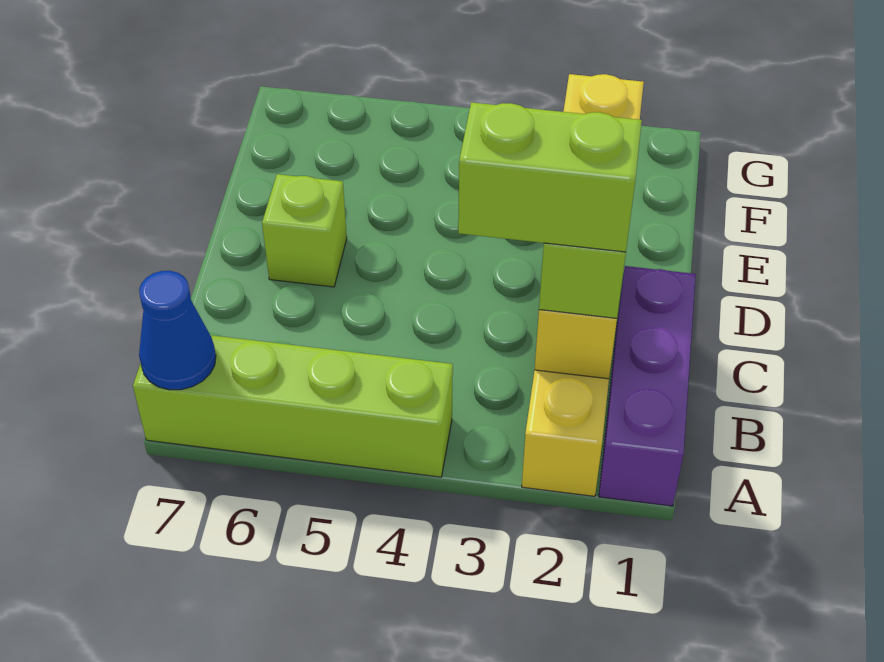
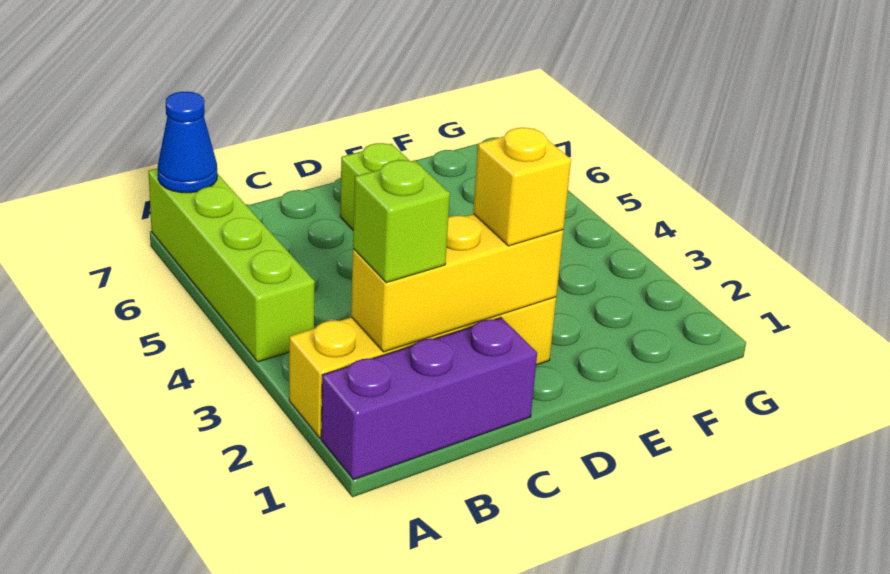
lime 1x2 brick [458,102,642,252] -> none

